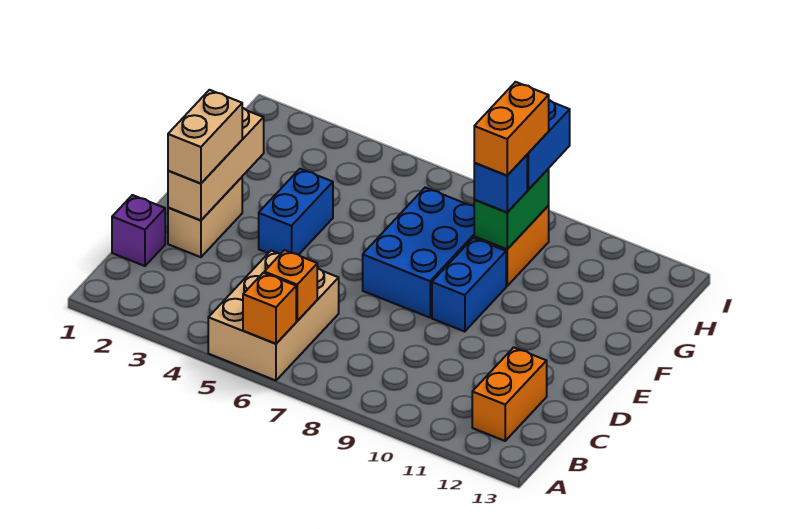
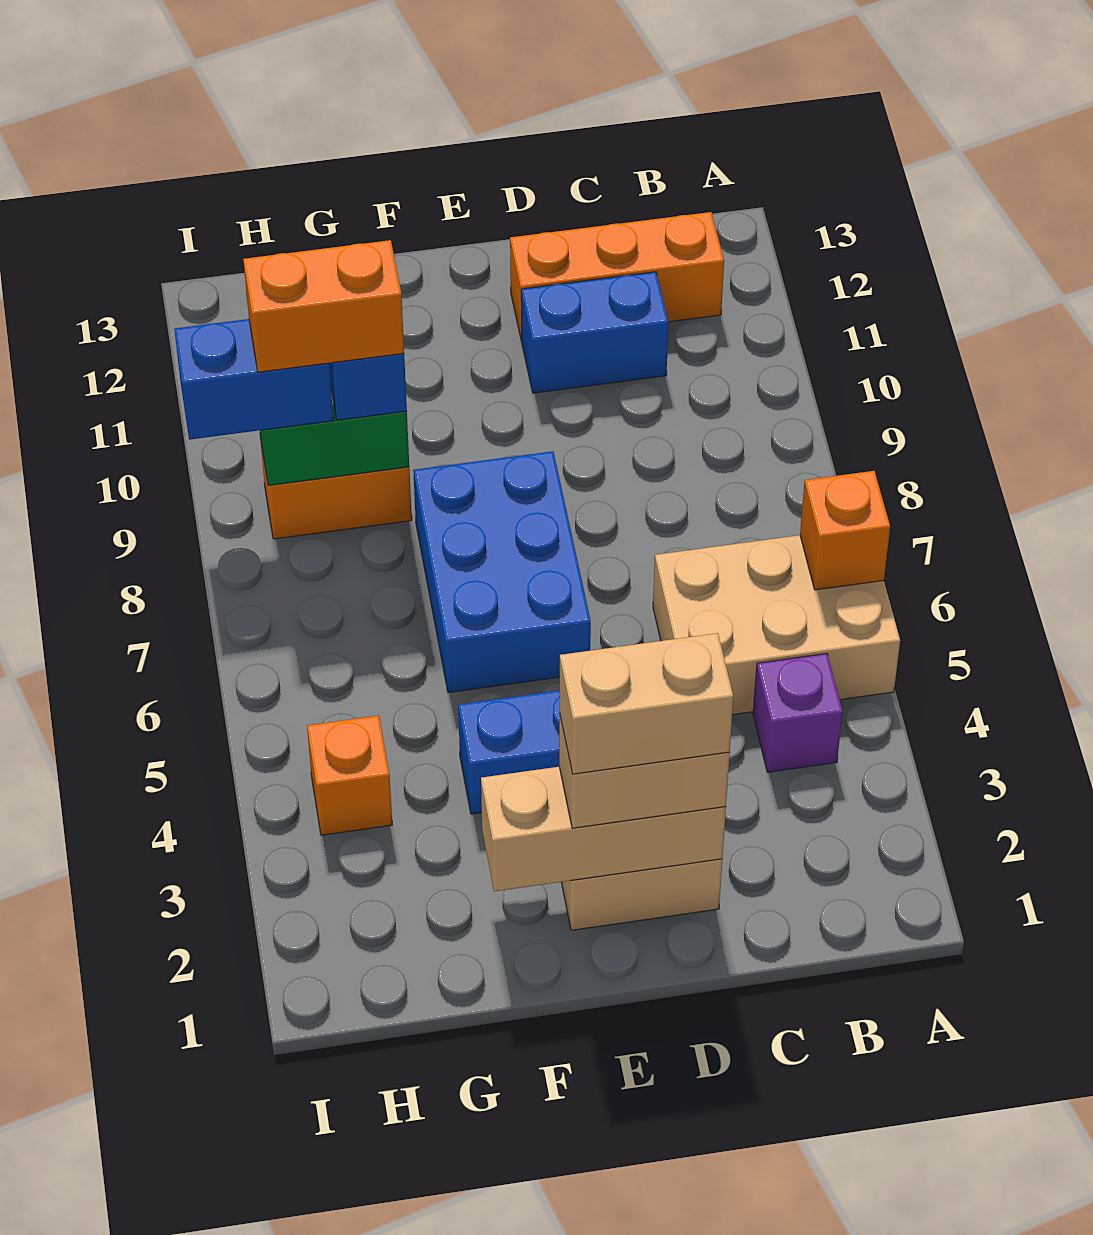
orange 1x1 brick [264,250,317,321] -> orange 1x1 brick moved to [307,715,392,835]
orange 1x2 brick [472,347,547,441] -> orange 1x3 brick [510,212,724,341]
purple 1x1 brick [112,195,165,266] -> purple 1x1 brick moved to [753,654,843,772]
none -> tan 1x2 brick [560,633,733,774]
blue 2x3 brick [363,188,474,318] -> blue 2x3 brick turned to [413,451,591,693]
blue 1x2 brick [432,238,506,332] -> blue 1x2 brick moved to [521,272,669,393]

